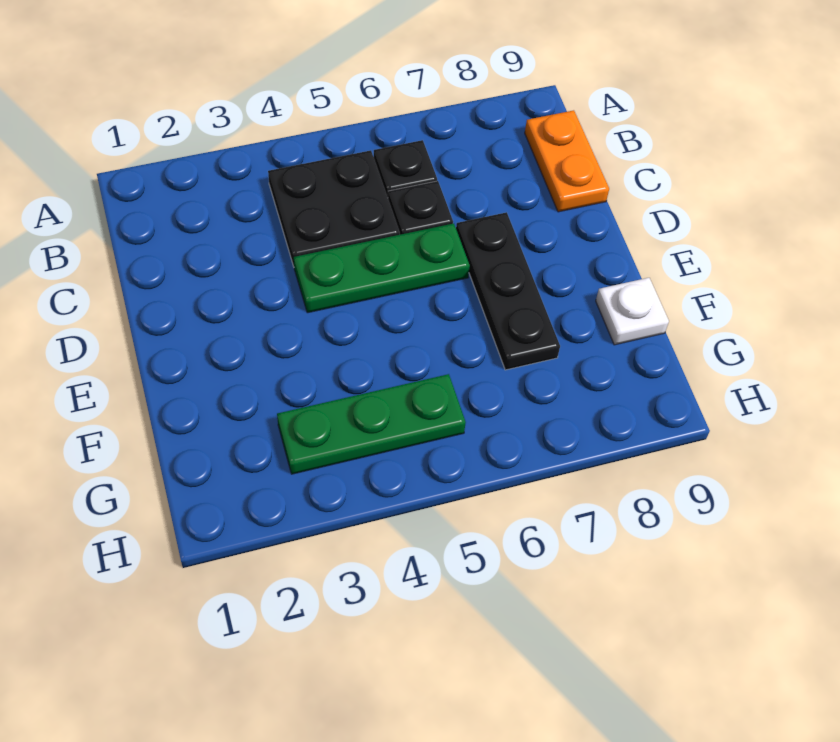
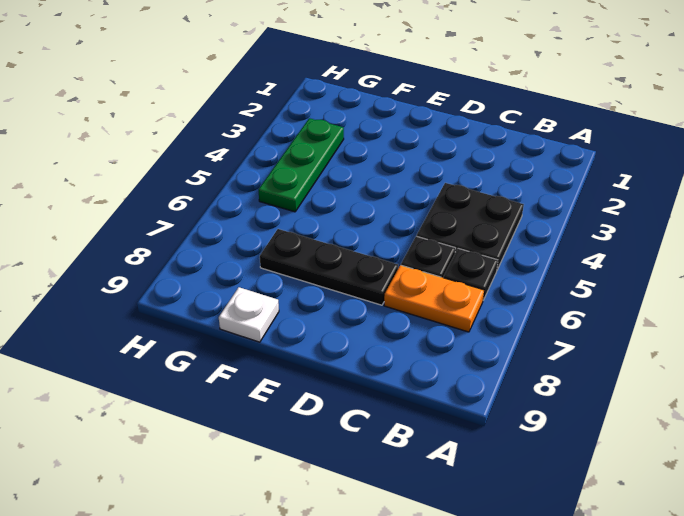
orange 1x2 plate [525,110,609,212] -> orange 1x2 plate moved to [384,265,484,332]
green 1x3 plate [294,223,470,313] -> none

